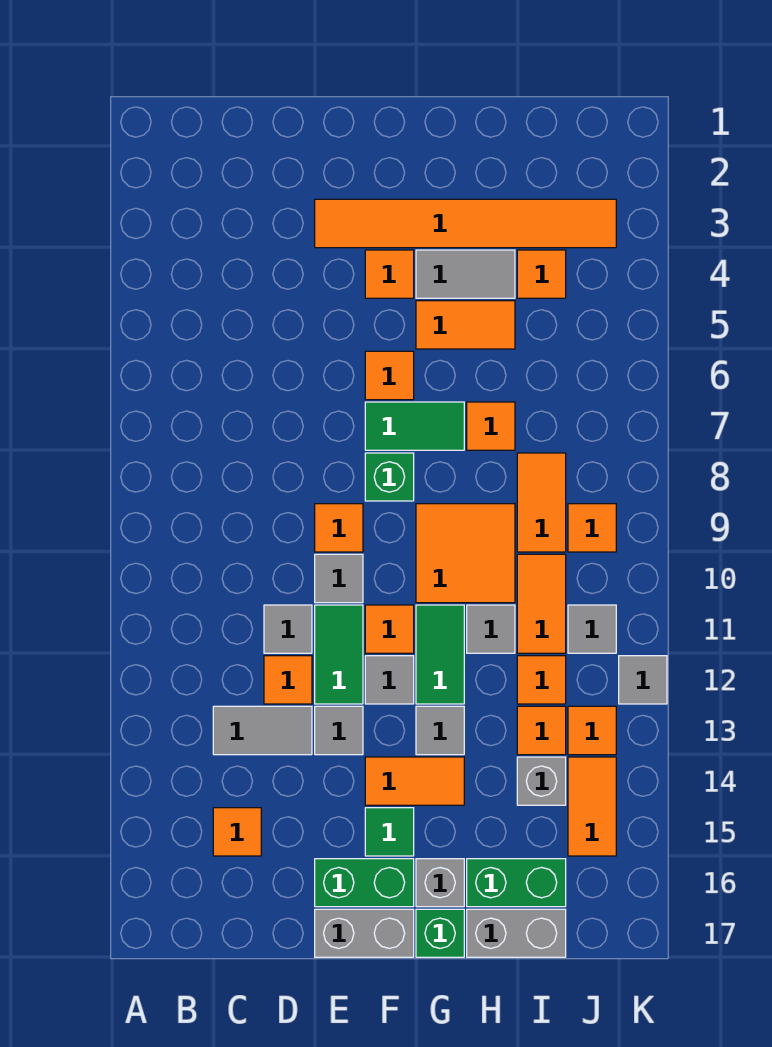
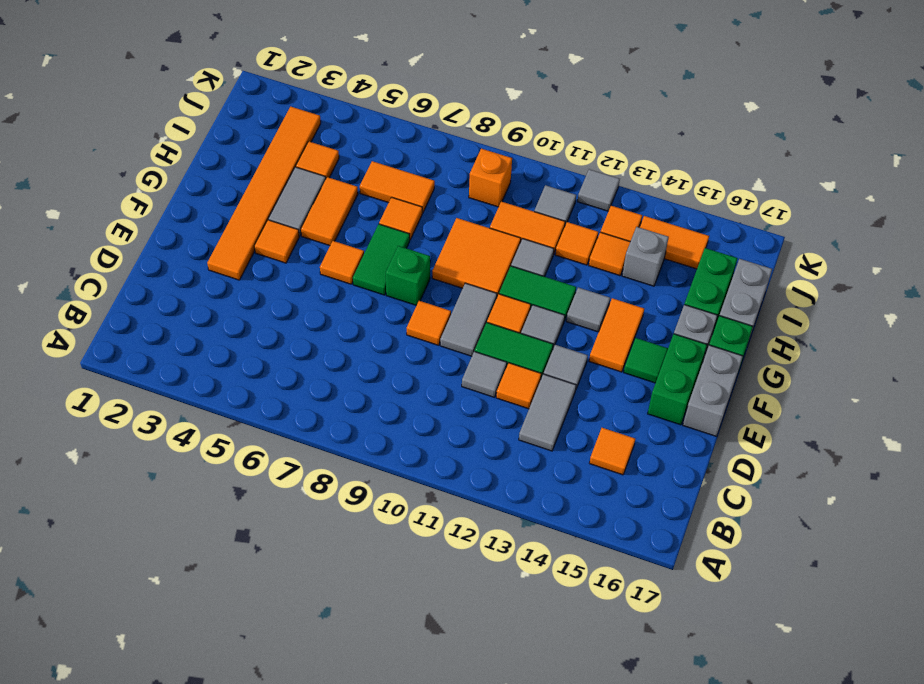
grey 1x1 tile [315,554,363,603] -> grey 1x2 tile [440,283,497,356]
orange 1x2 tile [517,453,566,552] -> orange 1x2 tile moved to [360,161,435,213]
orange 1x1 tile [568,504,616,552] -> orange 1x1 brick [469,149,512,207]

